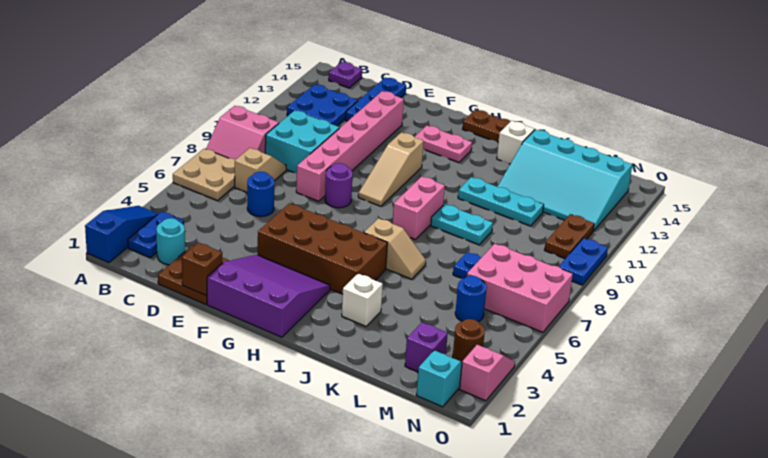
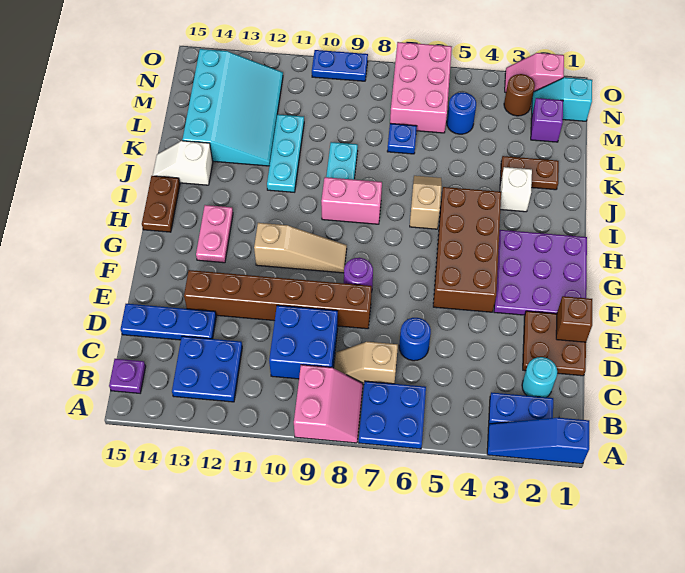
tan 2x2 plate [173,149,235,201] -> blue 2x2 plate [359,381,426,449]
cyan 2x2 brick [265,110,339,173] -> blue 2x2 brick [269,305,338,379]
pink 1x6 brick [296,91,404,201] -> brown 1x6 brick [184,270,372,329]
purple 3x3 slope [207,255,330,337] -> purple 3x3 plate [494,230,587,315]
brown 1x2 plate [545,214,594,259] -> brown 1x2 plate moved to [500,156,559,190]

